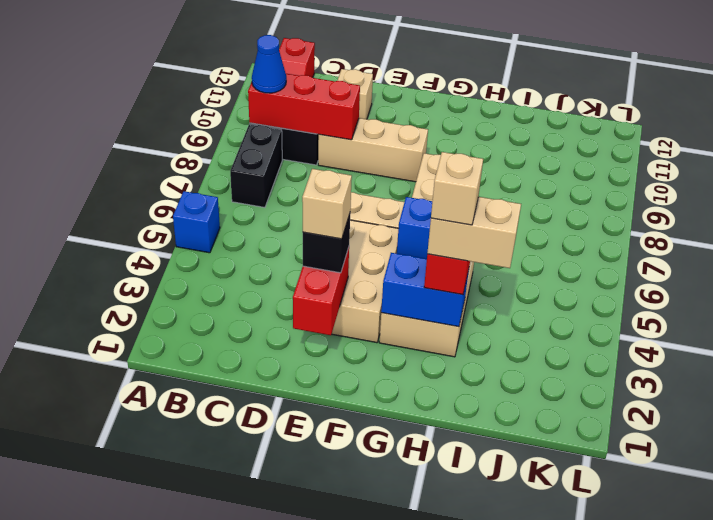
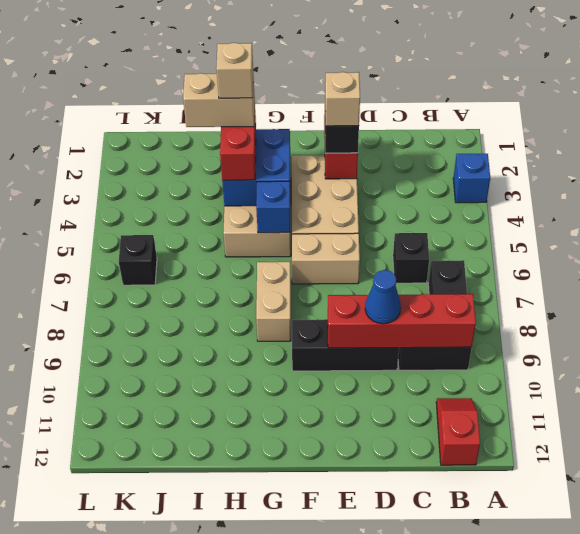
blue 1x1 brick [173,191,220,253] -> blue 1x1 brick moved to [453,154,490,203]
red 1x3 brick [248,74,360,140] -> red 1x4 brick [328,294,476,348]
blue 1x1 cone [252,35,286,93] -> blue 1x1 cone moved to [365,270,401,324]
none -> black 1x1 brick [393,233,429,283]
tan 1x3 brick [318,118,428,182] -> black 1x3 brick [292,319,399,371]
tan 1x1 brick [337,69,373,119] -> none
blue 1x2 brick [381,253,469,327] -> blue 2x2 brick [222,129,290,206]
none -> black 1x1 brick [119,235,157,285]

